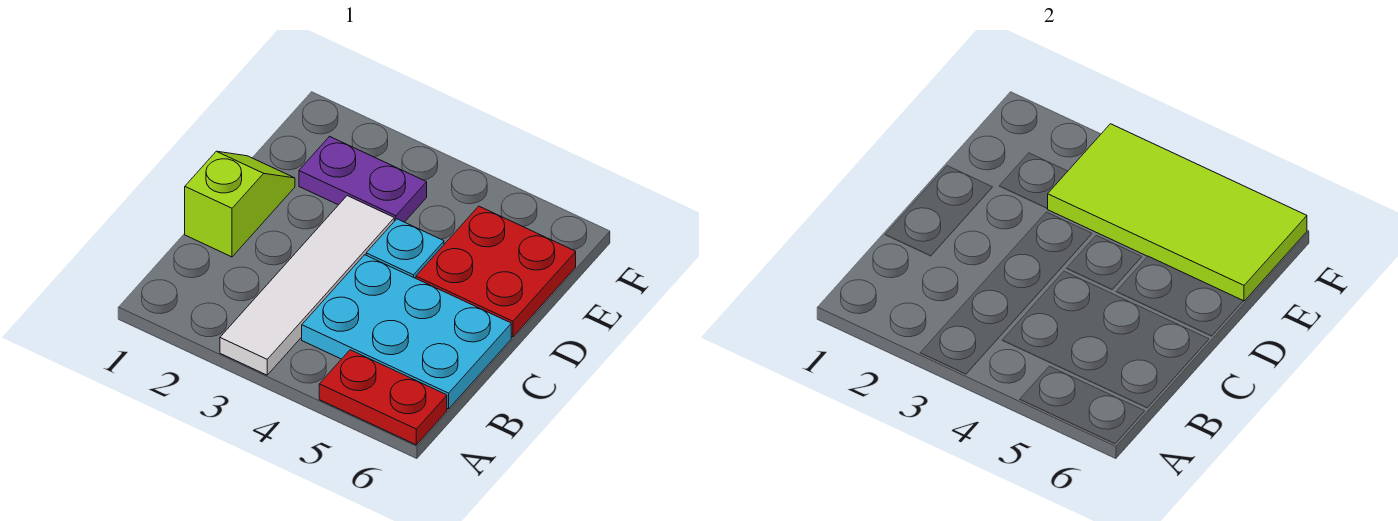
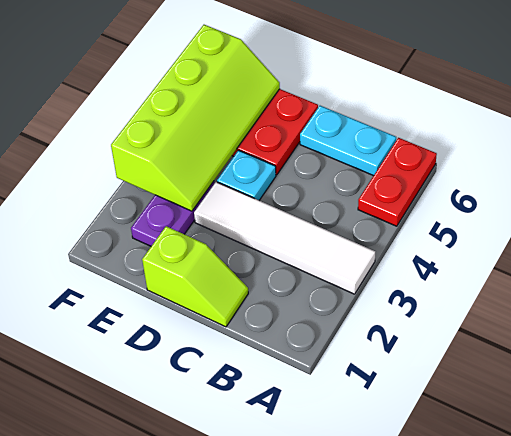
cyan 2x3 plate [302,255,511,409] -> cyan 1x2 plate [300,106,396,176]
lime 1x2 slope [185,151,295,257] -> lime 1x2 slope turned to [142,226,248,327]
lime 2x4 tile [1047,124,1307,301] -> lime 2x4 slope [111,25,280,211]

